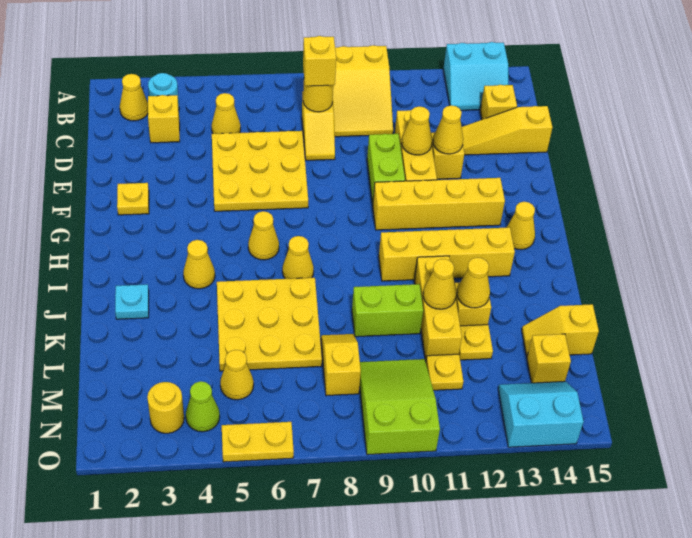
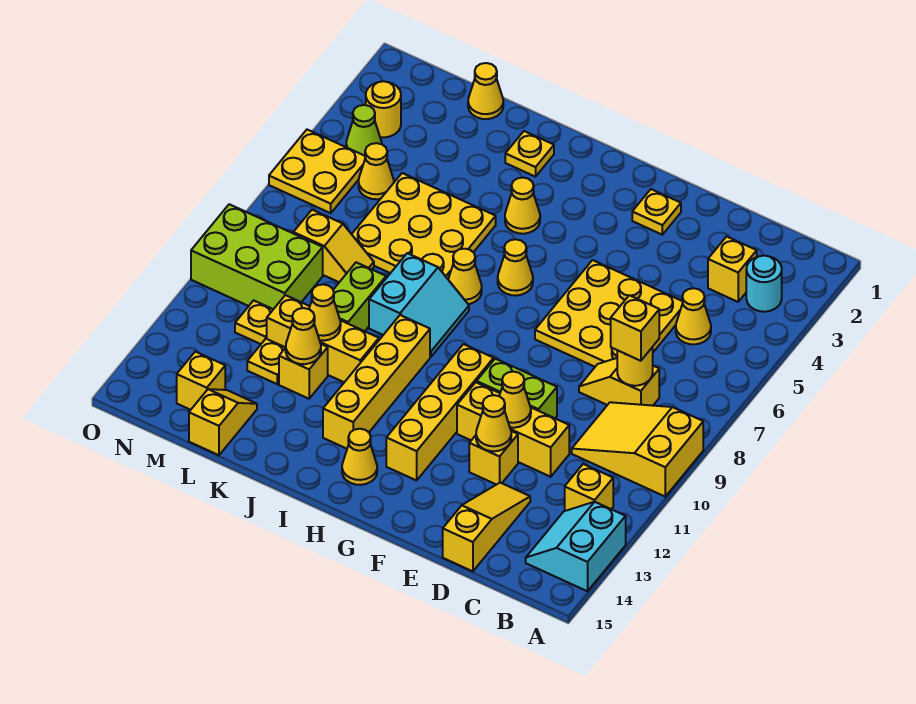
yellow 1x1 cone [120,74,148,121] -> yellow 1x1 cone moved to [468,63,503,119]
yellow 1x1 brick [480,85,517,120] -> yellow 1x1 brick moved to [565,464,613,511]
cyan 1x1 plate [115,284,149,319] -> yellow 1x1 plate [505,131,554,177]
lime 2x3 slope [360,359,440,455] -> lime 2x3 brick [191,204,323,309]
cyan 2x2 slope [498,381,584,447] -> cyan 2x2 slope moved to [369,253,469,357]
yellow 1x2 plate [222,422,294,462] -> yellow 2x2 plate [269,130,365,213]

